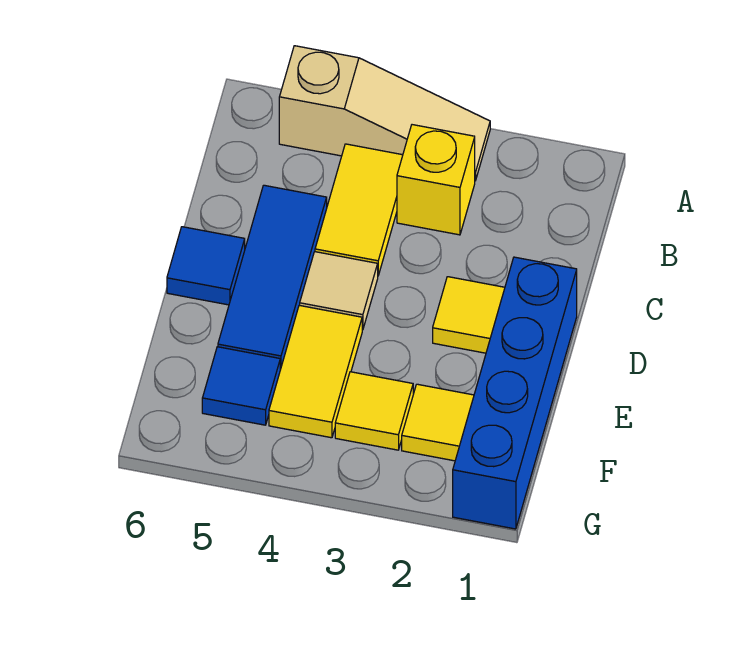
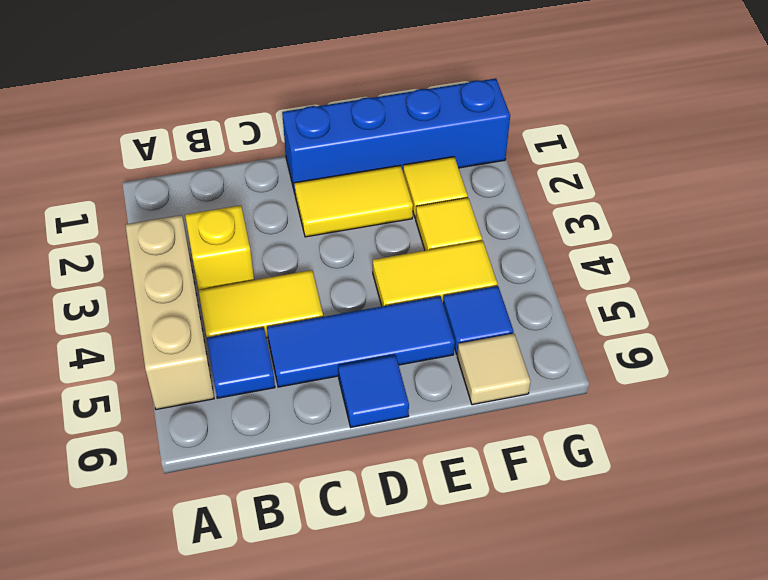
tan 1x3 slope [279,46,490,181] -> tan 1x3 brick [126,215,214,410]
none -> blue 1x1 tile [207,327,275,398]
yellow 1x1 tile [433,277,505,353] -> yellow 1x2 tile [294,165,413,237]
tan 1x1 tile [300,252,378,330] -> tan 1x1 tile moved to [457,334,531,405]

